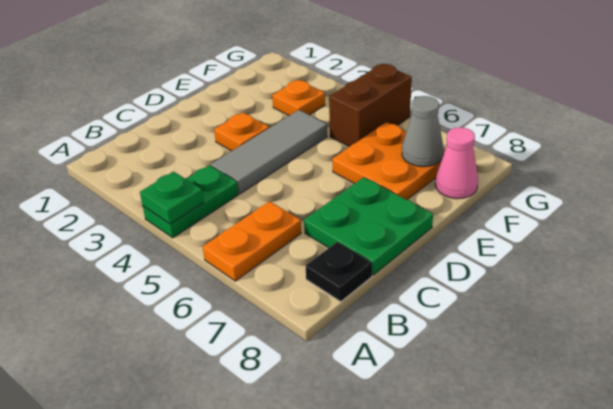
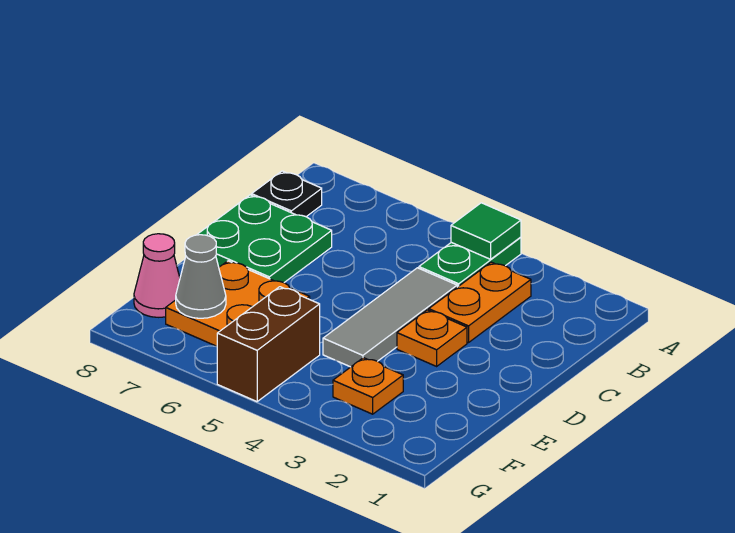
green 1x1 plate [140,172,204,224] -> green 1x1 tile [451,203,521,259]
orange 1x2 plate [203,201,301,281] -> orange 1x2 plate moved to [429,262,531,343]

